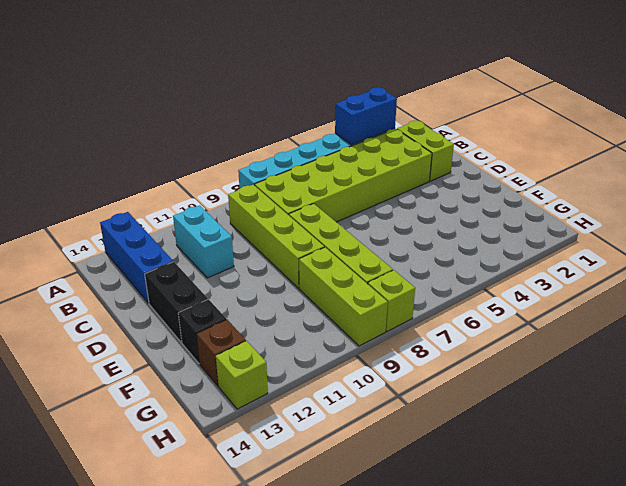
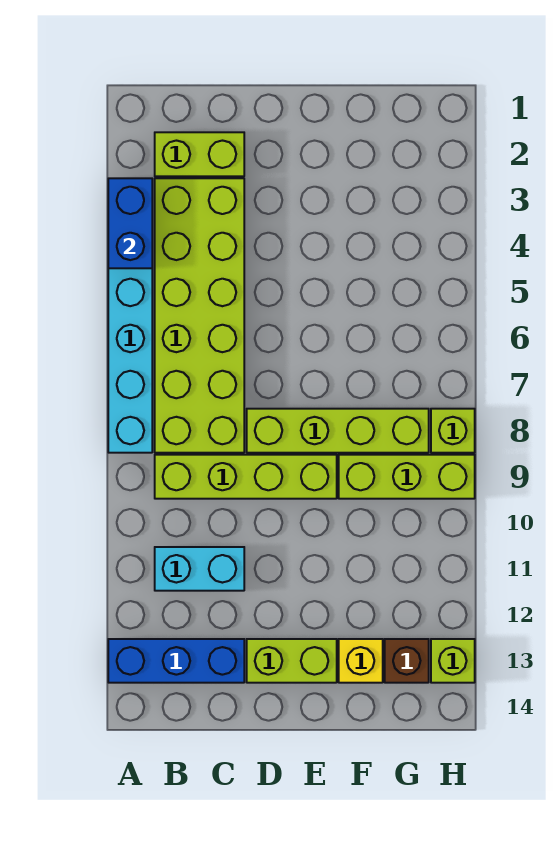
black 1x2 brick [145,262,208,342] -> lime 1x2 brick [247,639,337,683]
black 1x1 brick [178,299,226,364] -> yellow 1x1 brick [339,639,383,683]

